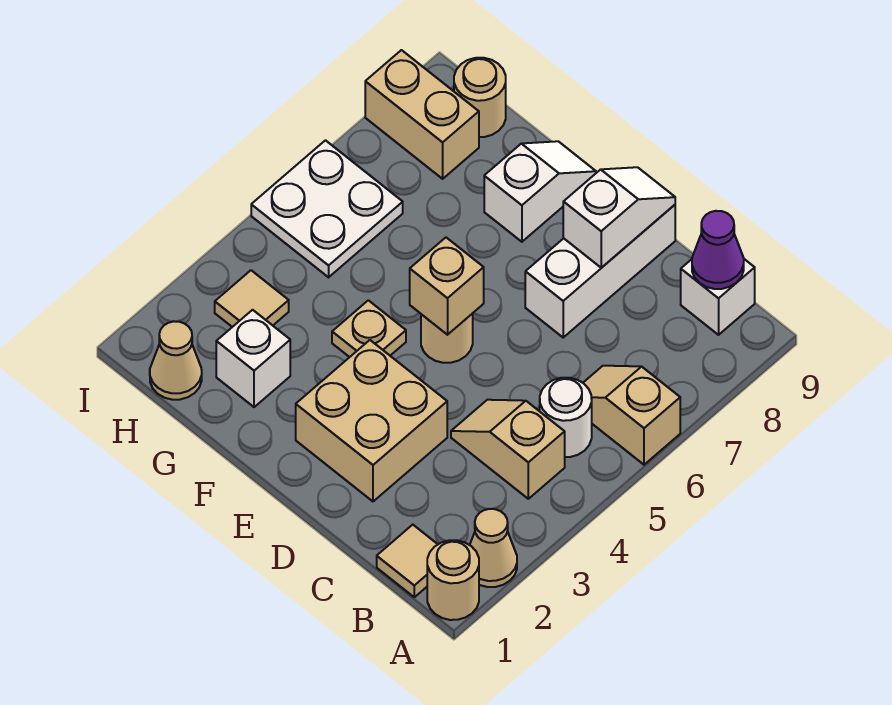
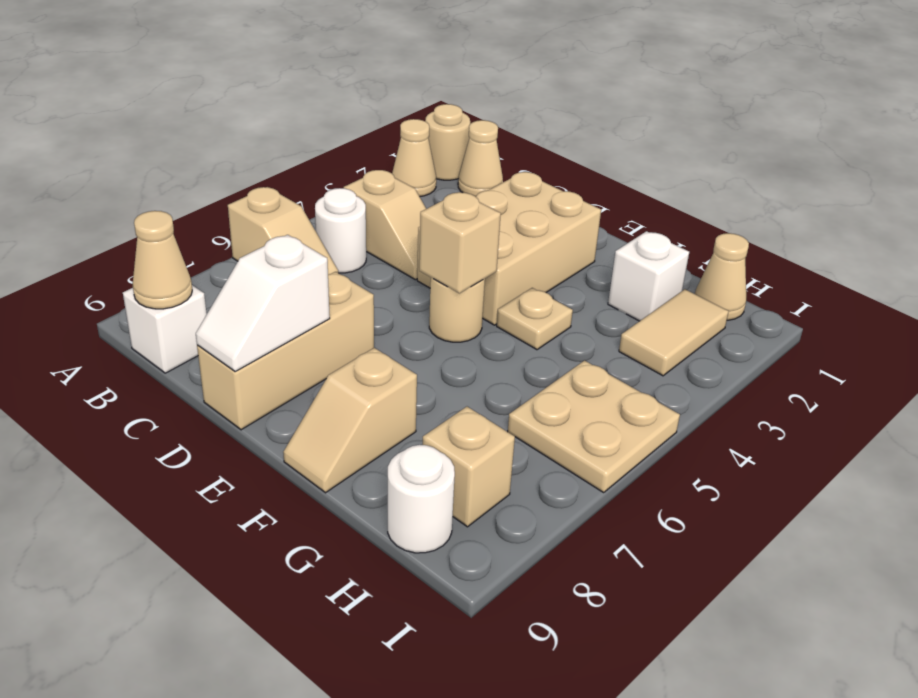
tan 1x1 tile [377,525,438,597] -> tan 1x1 cone [458,120,503,197]
purple 1x1 cone [692,211,744,289] -> tan 1x1 cone [133,211,192,309]
tan 2x2 brick [296,340,447,501] -> tan 2x3 brick [417,172,601,325]
white 1x3 brick [525,205,675,337] -> tan 1x3 brick [197,272,374,430]
white 1x2 slope [484,141,596,242] -> tan 1x2 slope [283,348,417,493]
tan 1x1 tile [215,270,289,327] -> tan 1x2 tile [619,289,729,376]
white 2x2 plate [251,140,403,277] -> tan 2x2 plate [508,361,680,493]
tan 1x2 brick [365,50,479,179] -> tan 1x1 brick [423,407,515,527]
tan 1x1 round brick [454,58,506,137] -> white 1x1 round brick [388,445,455,553]

